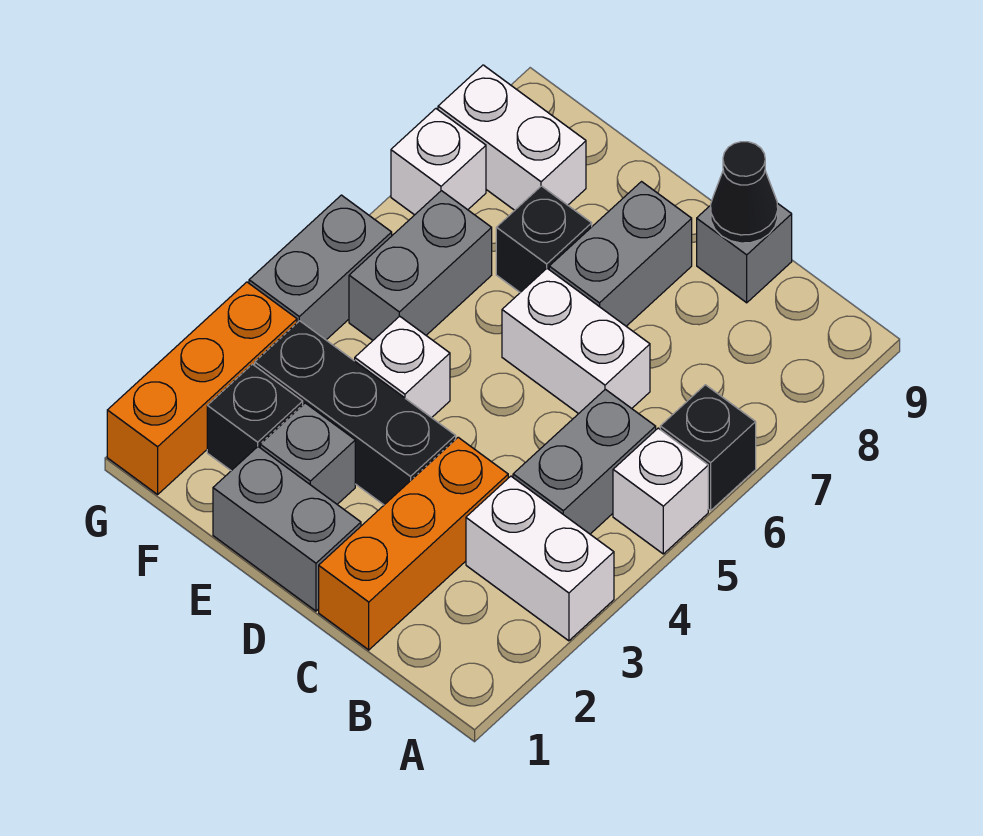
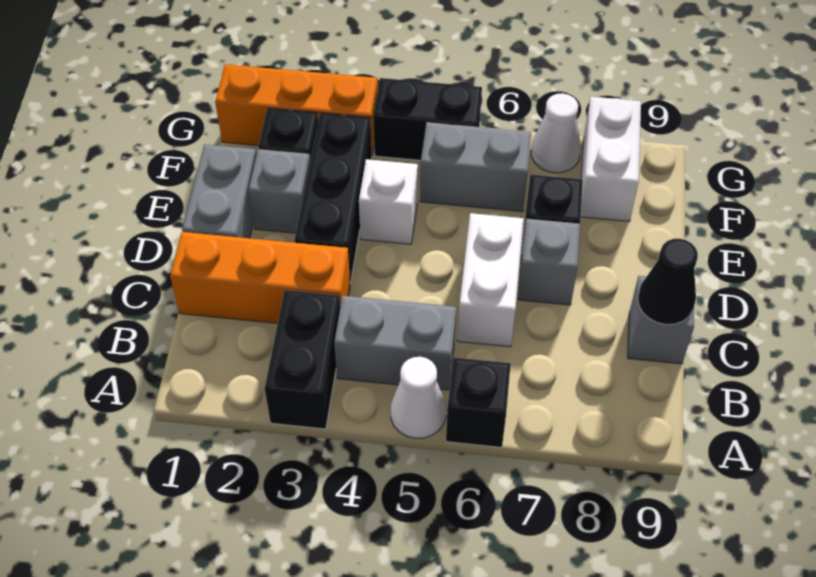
white 1x2 brick [466,476,614,641] -> black 1x2 brick [265,290,340,429]
white 1x1 brick [613,428,708,554] -> white 1x1 cone [390,357,446,438]
grey 1x2 brick [549,182,692,326] -> grey 1x1 brick [518,218,580,305]
grey 1x2 brick [249,195,392,340] -> black 1x2 brick [373,78,482,160]
white 1x1 brick [391,109,486,215] -> white 1x1 cone [531,93,581,173]

